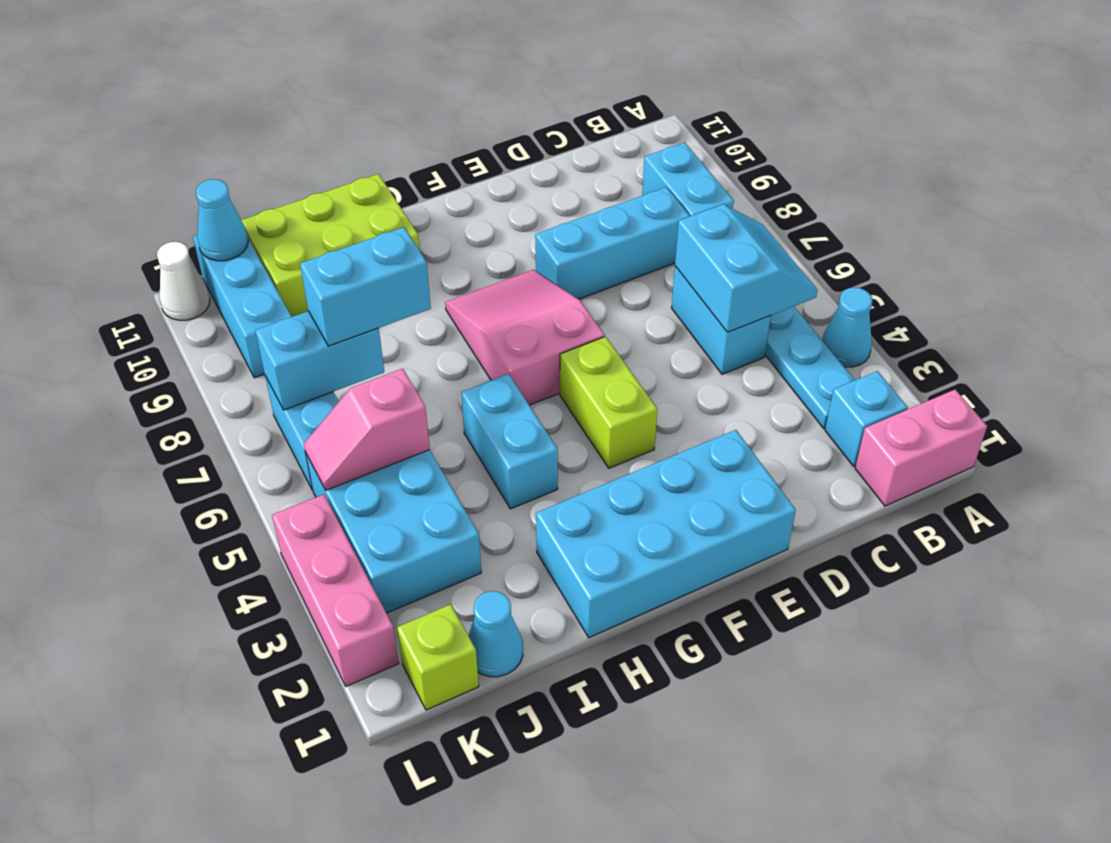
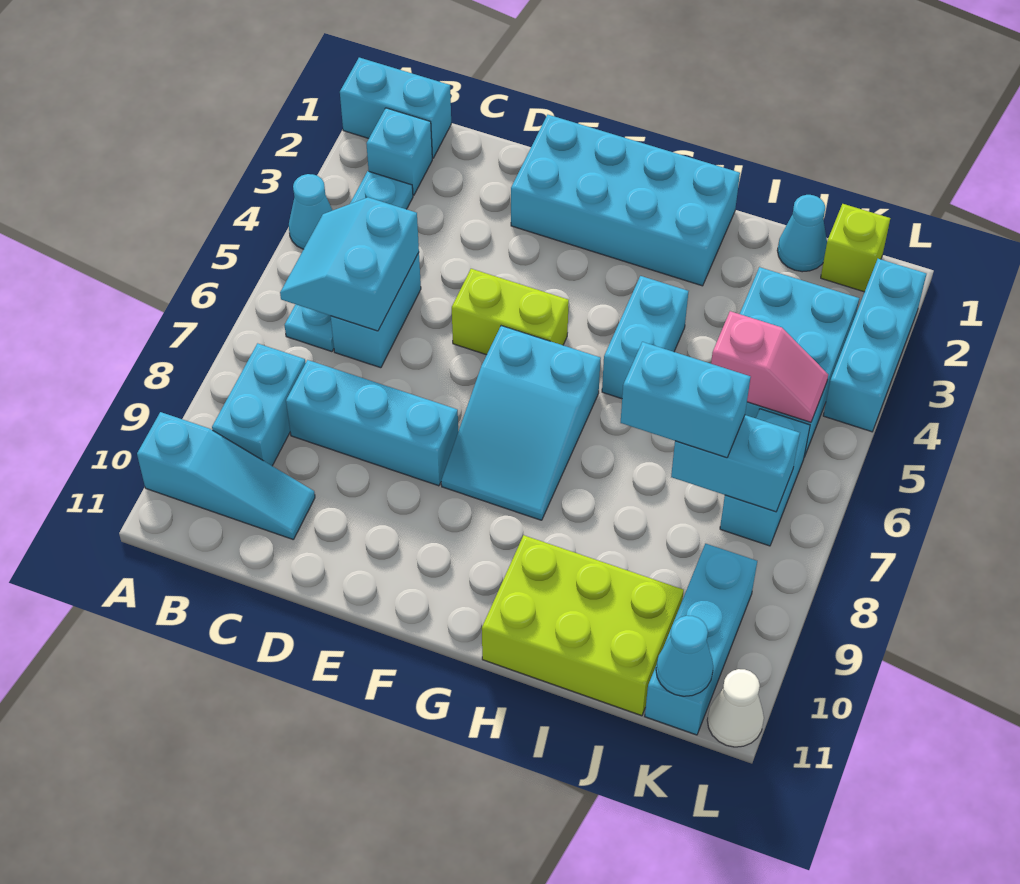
pink 1x2 brick [855,390,987,506] -> cyan 1x2 brick [340,58,451,158]
none -> cyan 1x3 slope [137,412,315,540]
lime 1x2 brick [560,336,657,468] -> lime 1x2 brick turned to [452,269,569,355]
pink 2x3 slope [445,270,605,405] -> cyan 2x3 slope [441,326,601,520]
pink 1x3 brick [272,494,399,686] -> cyan 1x3 brick [823,259,926,432]

